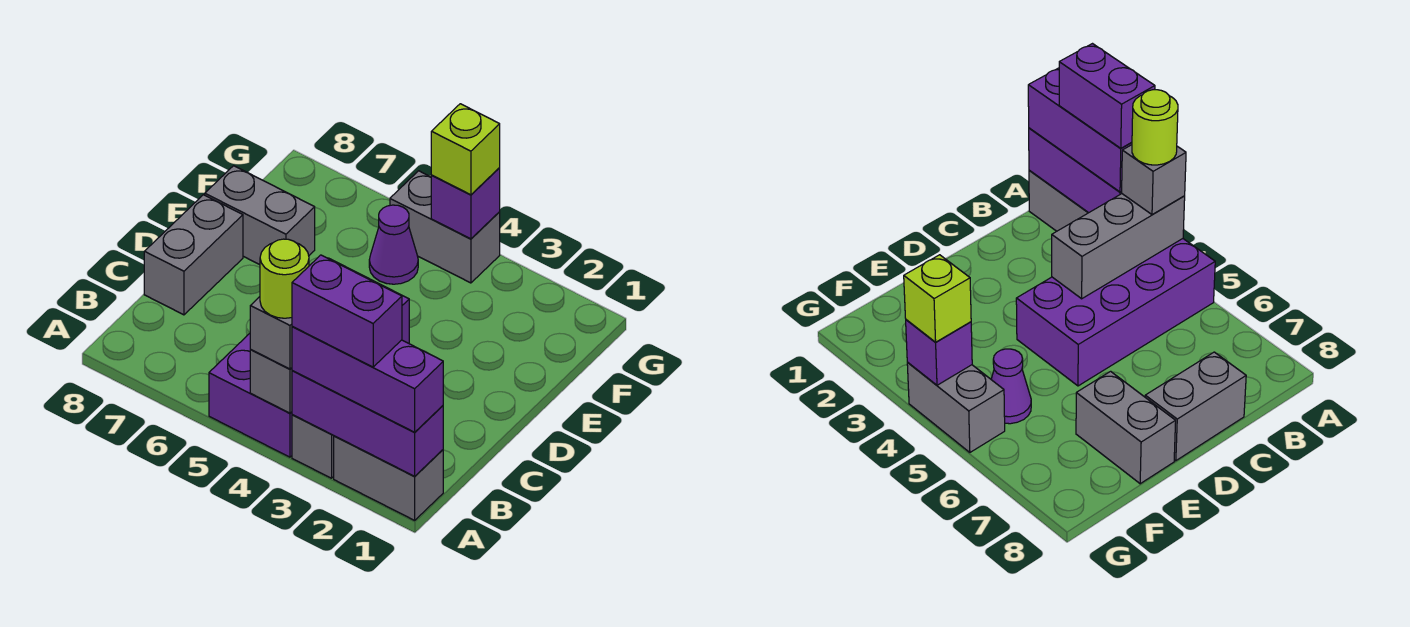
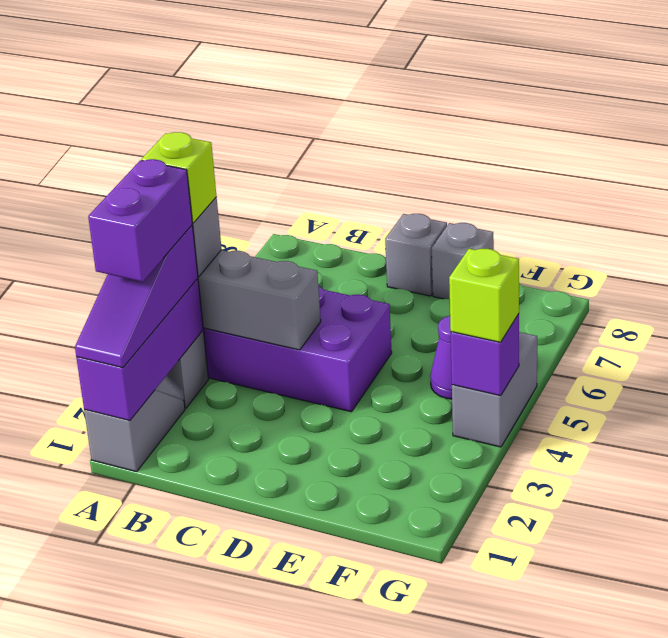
grey 1x2 brick [334,436,443,520] -> grey 1x2 slope [84,390,185,472]
purple 1x3 brick [292,326,443,432] -> purple 1x3 slope [75,225,198,368]
lime 1x1 round brick [260,239,309,318] -> lime 1x1 brick [142,132,217,223]
grey 1x2 brick [144,195,243,315] -> grey 1x1 brick [385,214,447,296]
grey 1x2 brick [205,166,315,265] -> grey 1x1 brick [432,223,494,299]

